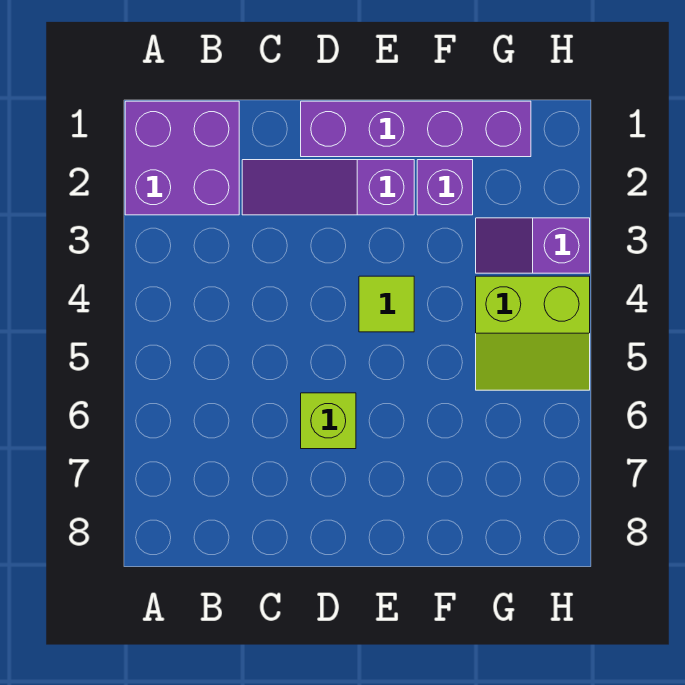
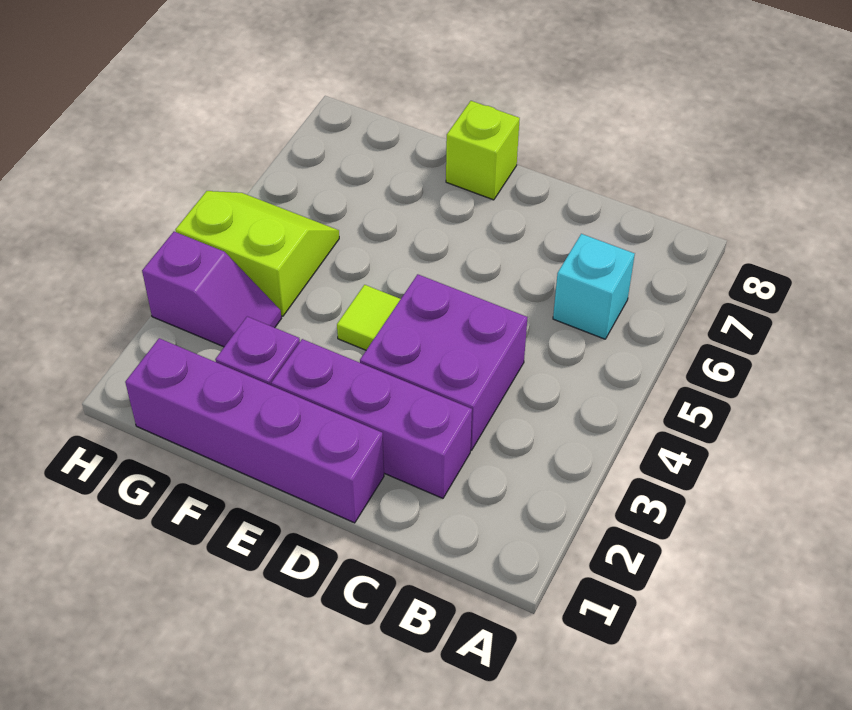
purple 2x2 brick [125,101,239,215] -> purple 2x2 brick moved to [360,274,527,450]
none -> cyan 1x1 brick [553,234,635,339]
purple 1x3 slope [242,160,414,215] -> purple 1x3 brick [271,339,472,498]
lime 1x1 brick [301,393,356,449] -> lime 1x1 brick moved to [446,101,520,200]

